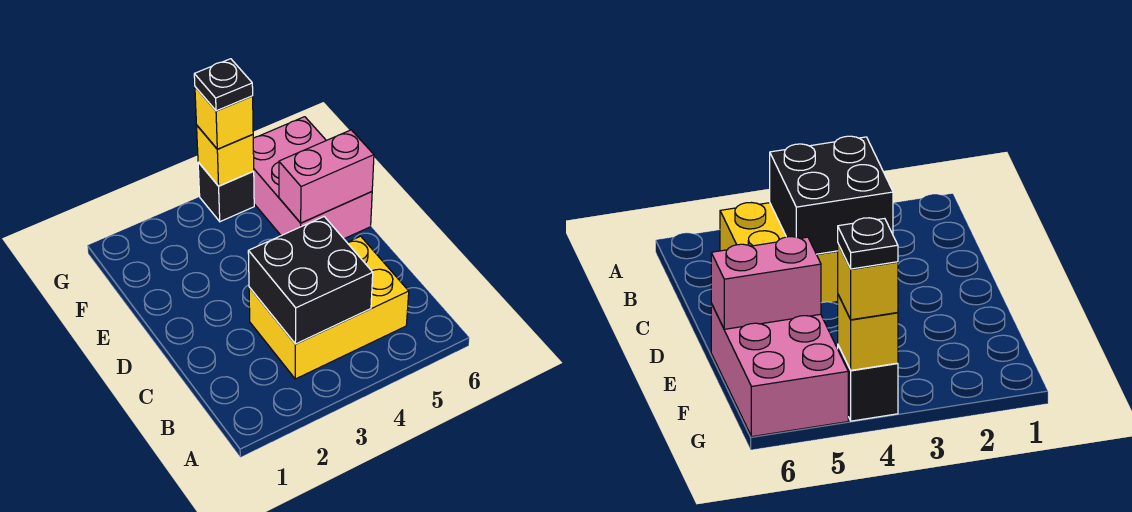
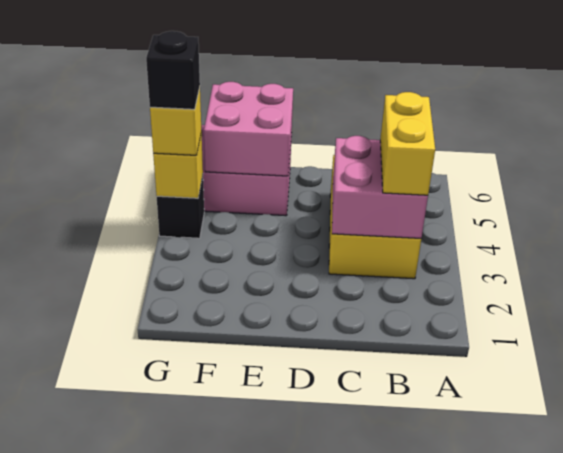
black 2x2 brick [248,217,373,344] -> pink 2x2 brick [332,136,428,239]
none -> yellow 1x2 brick [380,92,435,195]
pink 1x2 brick [279,130,374,223] -> pink 2x2 brick [204,82,293,176]
black 1x1 plate [194,59,253,111] -> black 1x1 brick [146,31,200,109]

